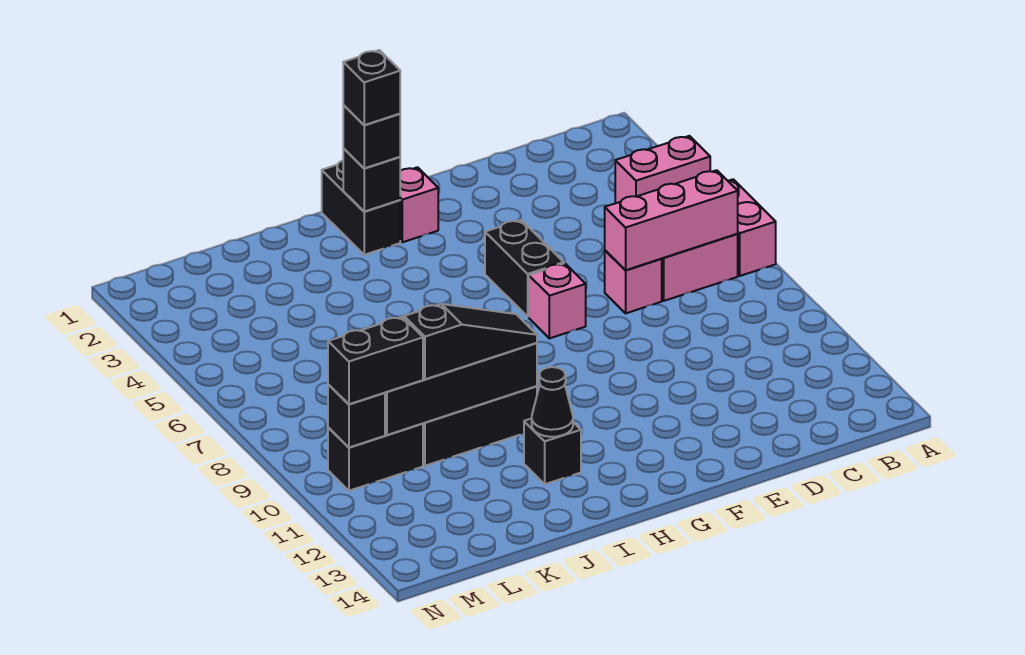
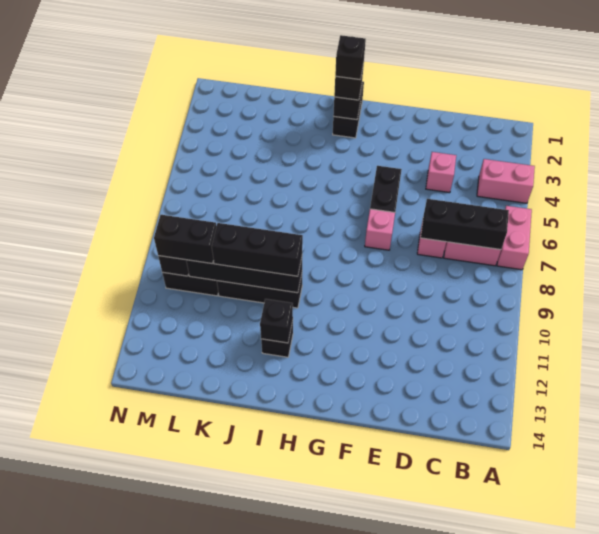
pink 1x3 brick [605,170,738,270] -> black 1x3 brick [421,199,509,250]
pink 1x1 brick [400,167,438,242] -> pink 1x1 brick moved to [426,152,456,193]
black 1x3 slope [404,304,537,379] -> black 1x3 brick [212,223,303,276]
black 1x1 cone [532,367,573,437] -> black 1x1 brick [260,299,293,343]

